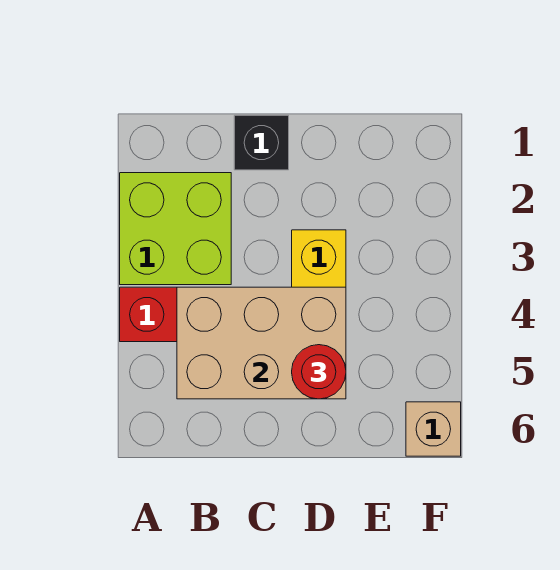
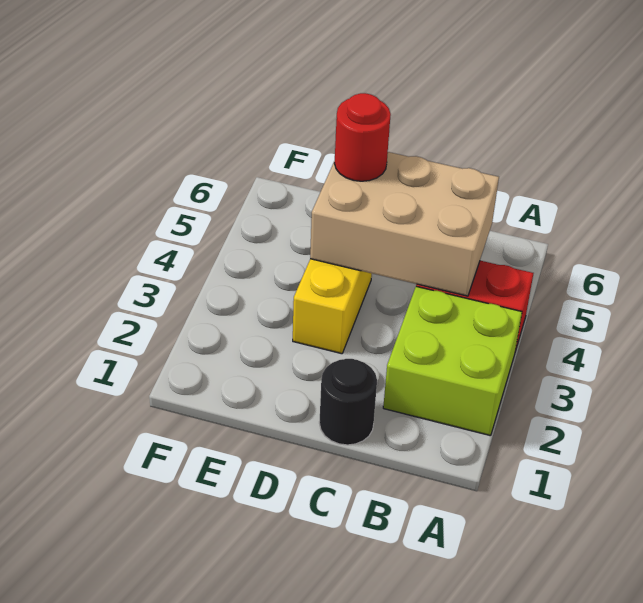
black 1x1 brick [234,115,289,170] -> black 1x1 round brick [319,359,377,445]
tan 1x1 brick [406,402,461,456] -> none

